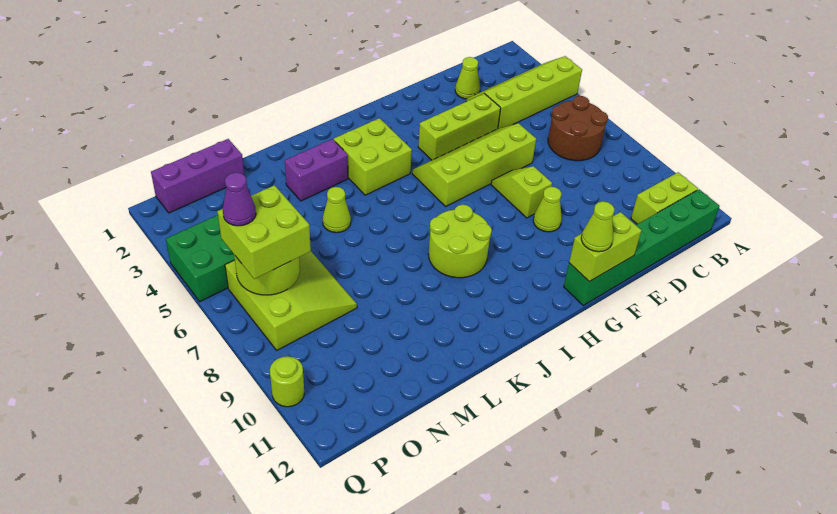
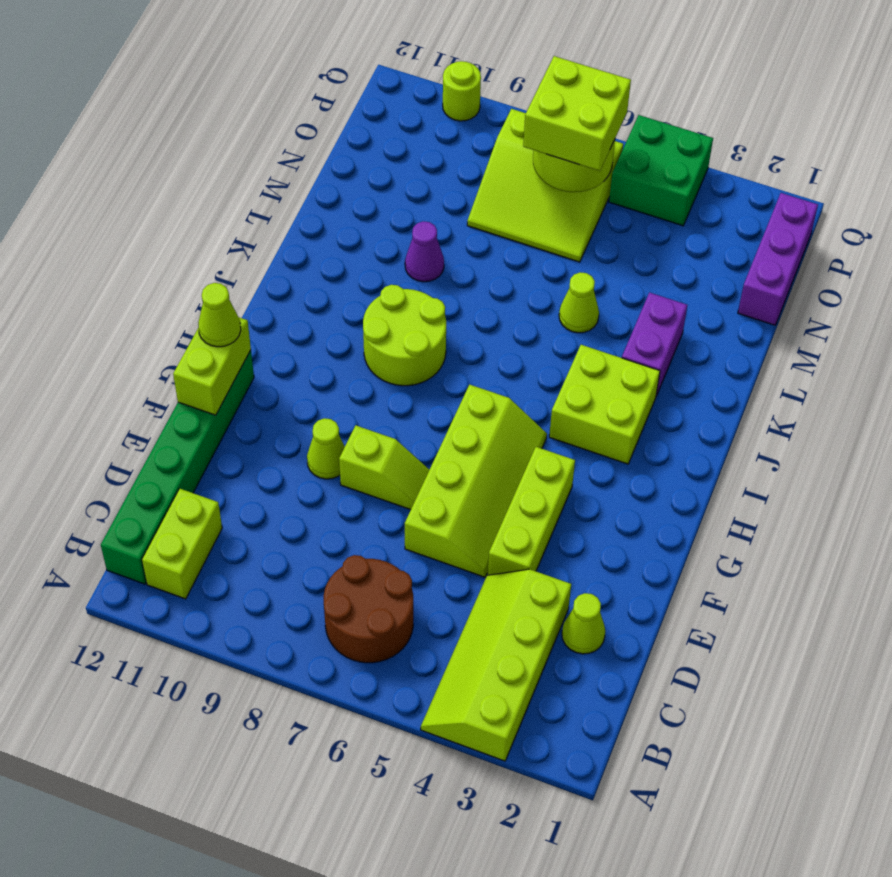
lime 2x4 slope [466,56,582,129] -> lime 2x4 slope turned to [421,569,571,761]
purple 1x1 cone [223,173,256,226] -> purple 1x1 cone moved to [405,221,444,282]

